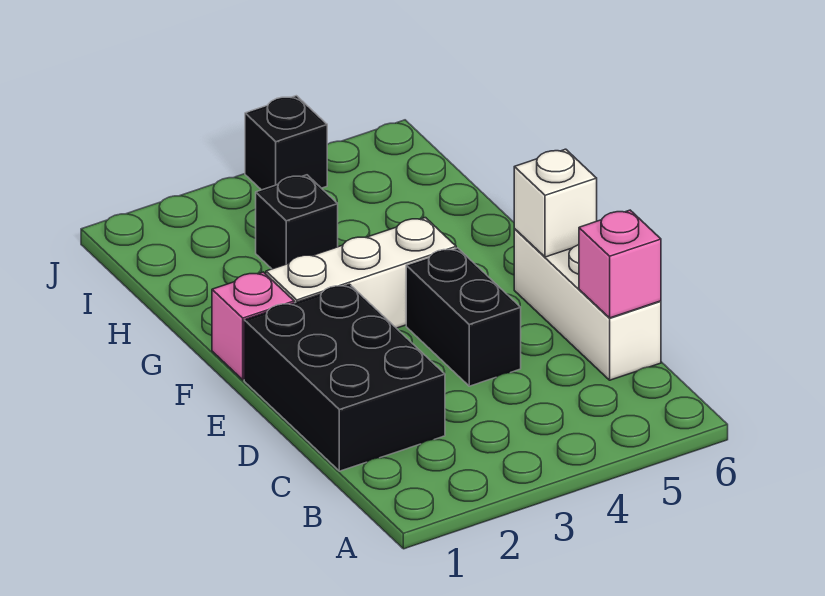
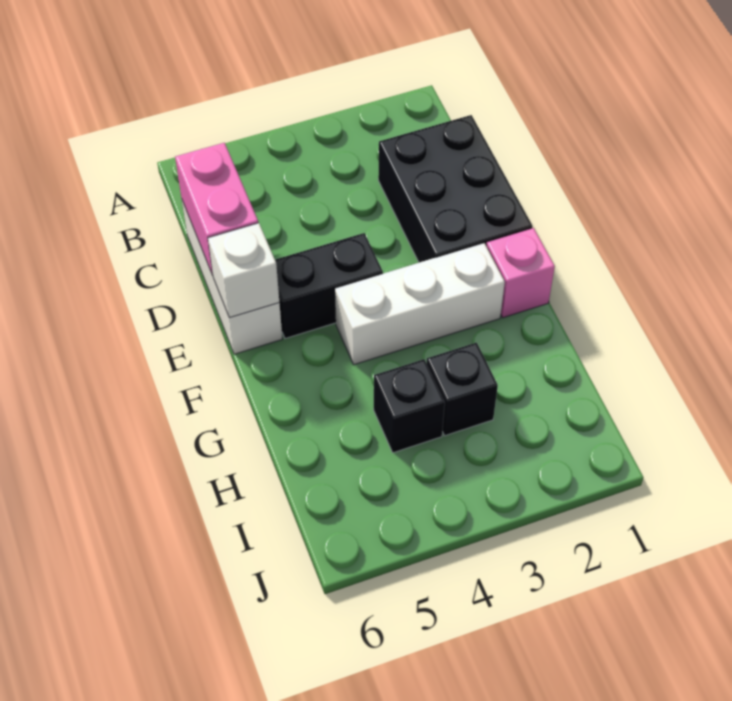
pink 1x1 brick [579,210,661,318] -> pink 1x2 brick [175,143,258,276]
black 1x2 brick [406,248,521,386] -> black 1x2 brick turned to [275,233,383,338]
black 1x1 brick [245,96,327,190] -> black 1x1 brick moved to [374,359,445,453]

